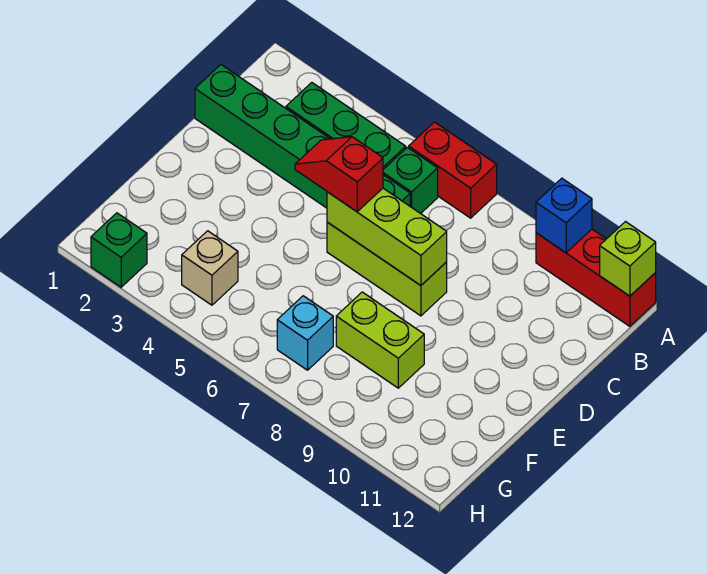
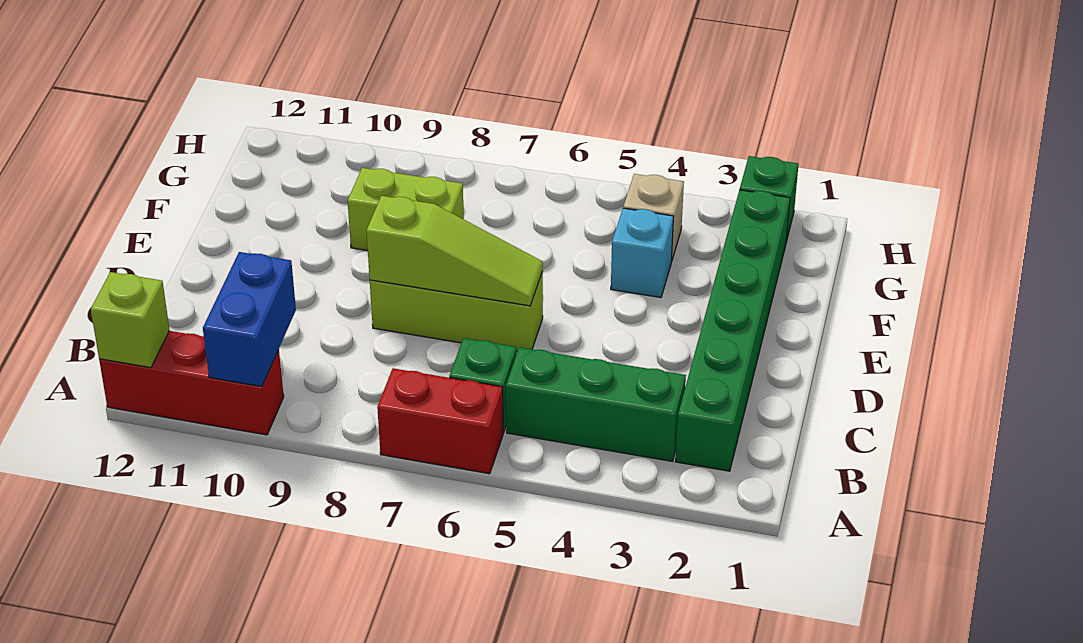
blue 1x1 brick [536,178,592,253] -> blue 1x2 brick [203,252,296,387]
green 1x6 brick [195,65,410,208] -> green 1x6 brick turned to [675,190,790,471]
red 1x2 slope [295,137,383,212] -> none
lime 1x3 brick [327,188,447,285] -> lime 1x3 slope [366,196,543,306]
cyan 1x1 brick [277,296,333,370] -> cyan 1x1 brick moved to [611,208,674,298]

